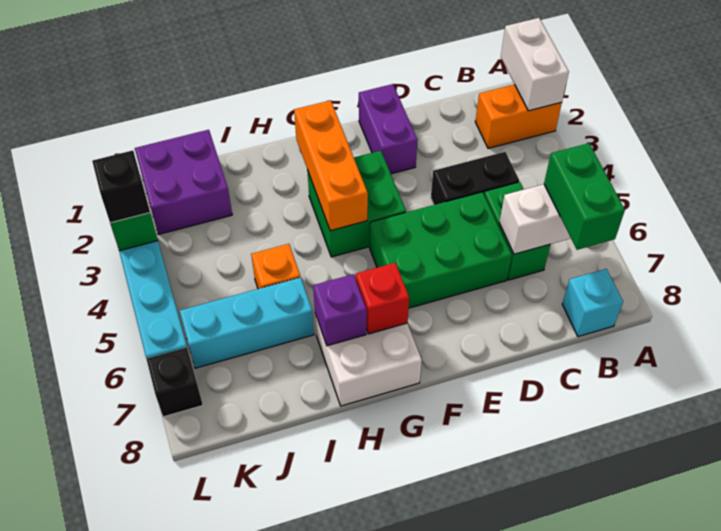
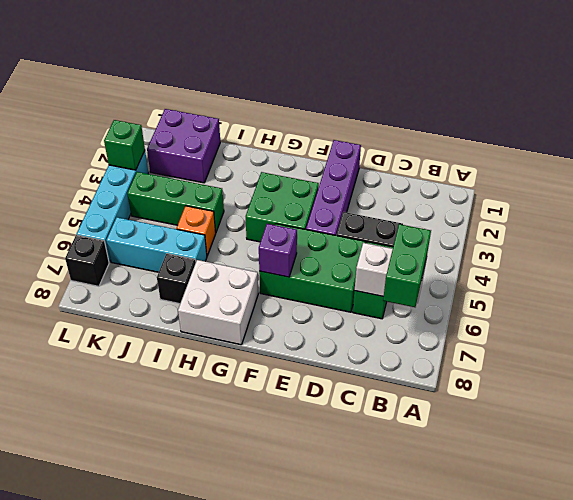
white 1x2 brick [501,18,569,111] -> none
orange 1x2 brick [475,84,562,148] -> none
cyan 1x1 brick [562,269,623,337] -> none
purple 1x2 brick [359,84,417,174] -> purple 1x4 brick [306,140,361,236]
orange 1x3 brick [294,100,368,231] -> none
red 1x1 brick [356,263,409,334] -> none
purple 1x1 brick [313,274,367,346] -> purple 1x1 brick moved to [259,224,297,277]
none -> green 1x3 brick [127,172,224,233]
black 1x1 brick [92,151,150,223] -> black 1x1 brick moved to [157,254,196,304]

